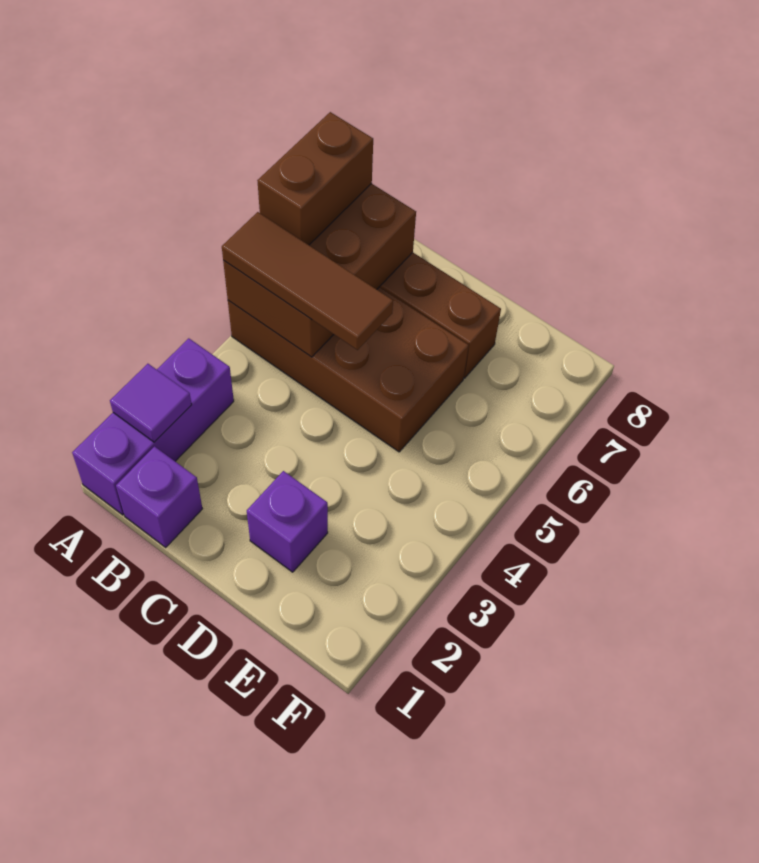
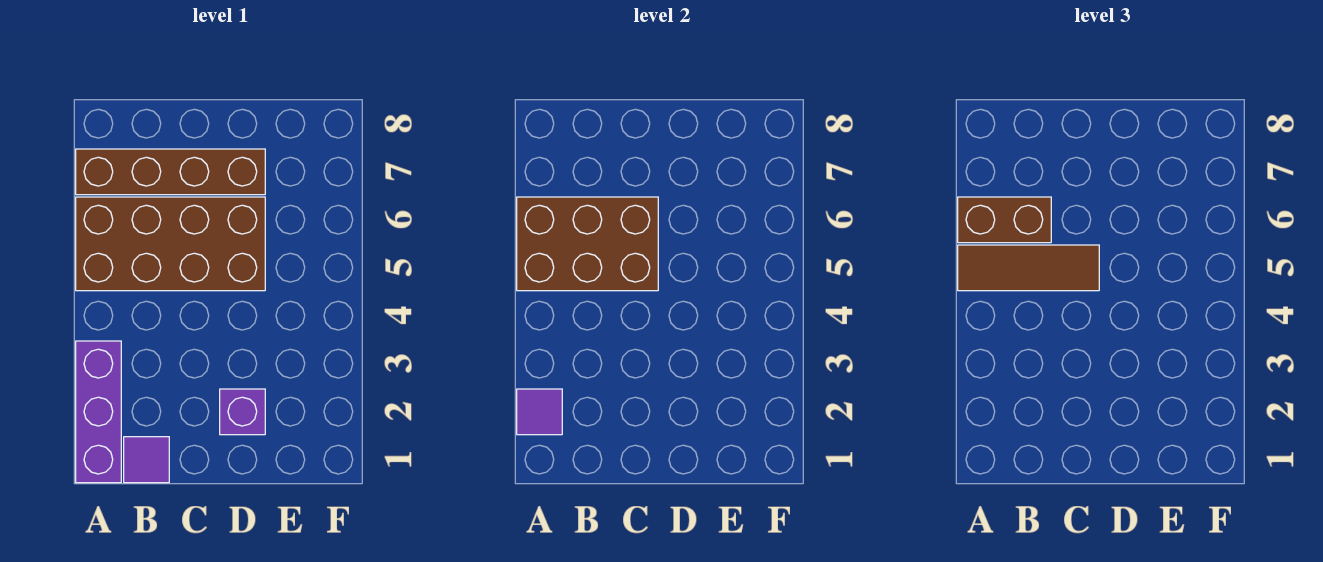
brown 2x3 brick [223,183,416,357] -> brown 2x3 brick turned to [517,197,658,291]
brown 1x2 brick [257,112,373,245] -> brown 1x2 brick turned to [958,197,1051,243]
purple 1x1 brick [116,447,202,547] -> purple 1x1 tile [124,437,169,483]

